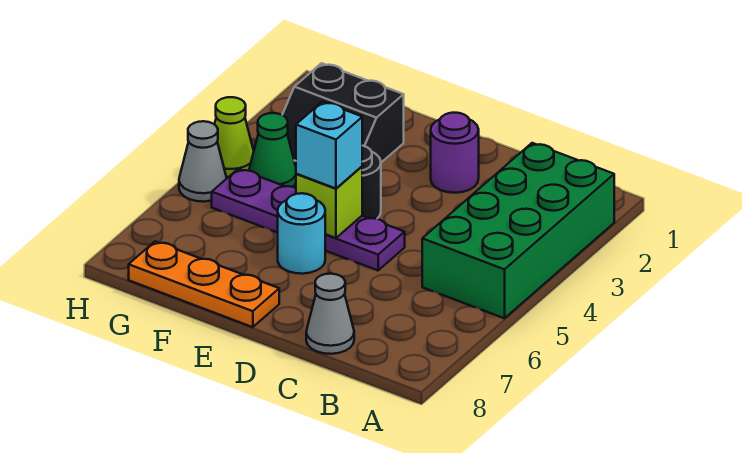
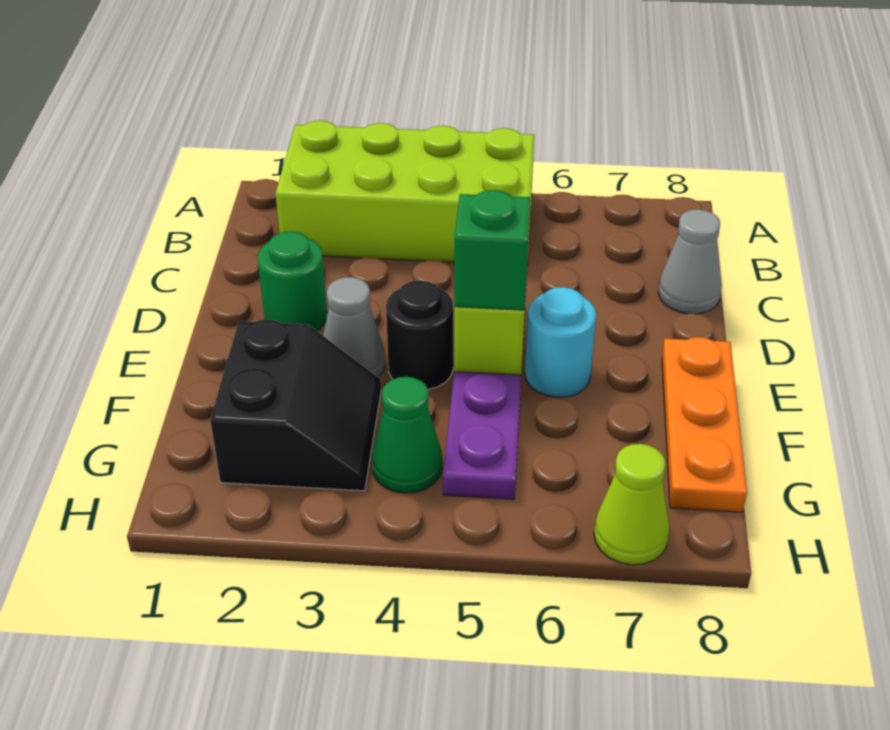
green 2x4 brick [422,143,614,318] -> lime 2x4 brick [275,121,534,265]
purple 1x1 round brick [431,113,479,193] -> green 1x1 round brick [258,231,327,331]
cyan 1x1 brick [296,102,362,188] -> green 1x1 brick [454,190,530,310]
lime 1x1 cone [214,97,254,177] -> lime 1x1 cone moved to [594,444,670,565]
grey 1x1 cone [179,121,227,202] -> grey 1x1 cone moved to [323,277,385,377]

